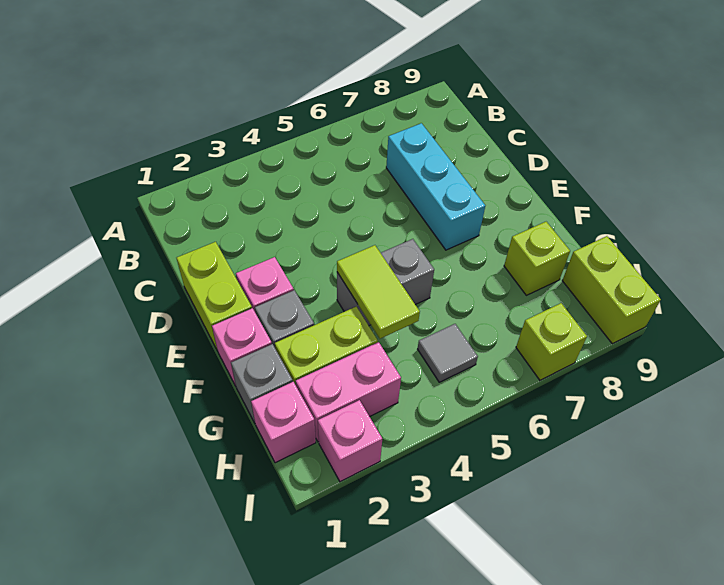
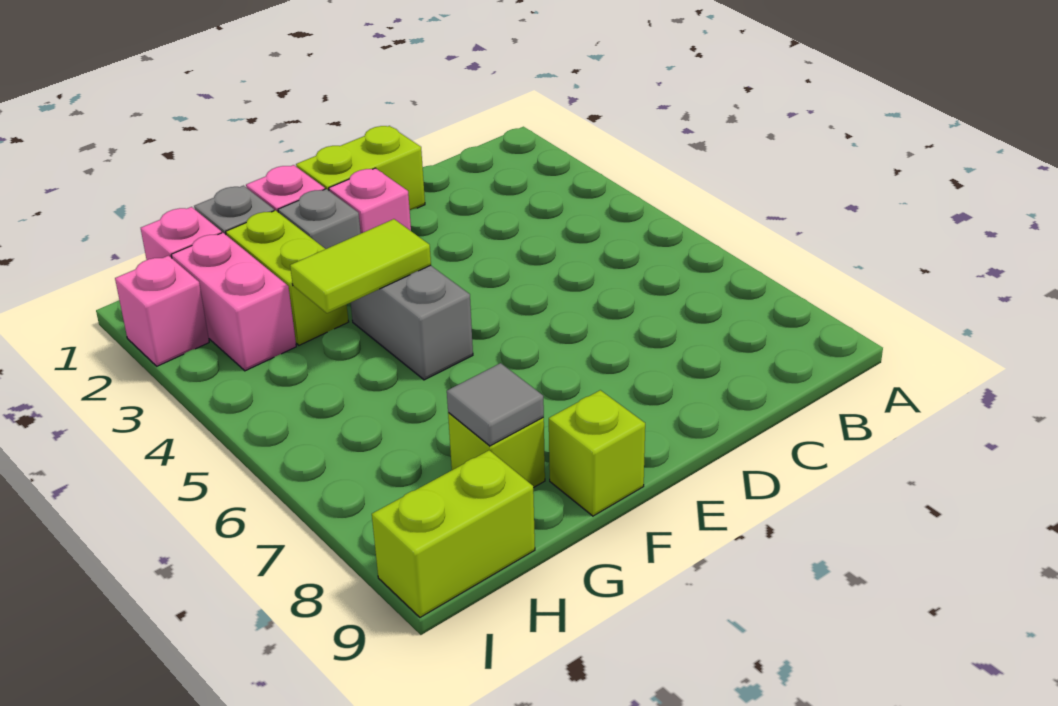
cyan 1x3 brick [386,123,485,250] -> none
grey 1x1 tile [418,324,478,382] -> grey 1x1 tile moved to [447,363,544,446]
lime 1x1 brick [516,303,587,380] -> lime 1x1 brick moved to [549,390,645,516]

